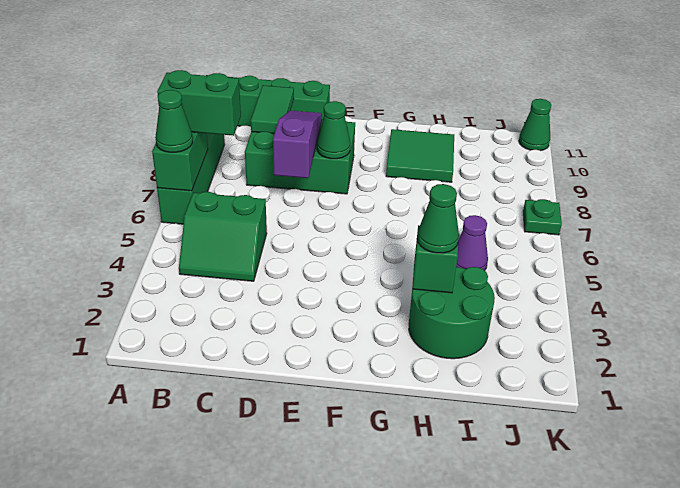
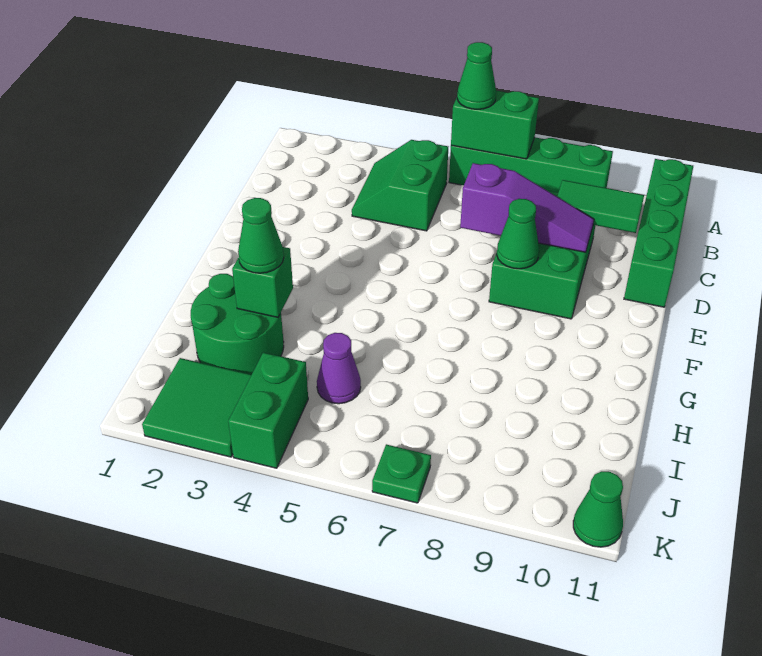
green 1x2 brick [157,70,241,136] -> green 1x2 brick moved to [228,352,308,468]
green 2x2 tile [386,129,454,182] -> green 2x2 tile moved to [142,358,252,457]

